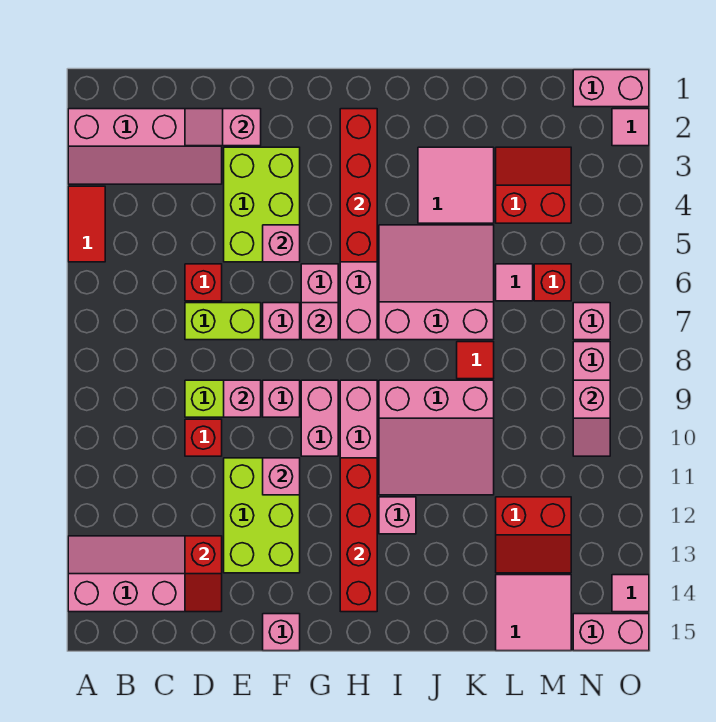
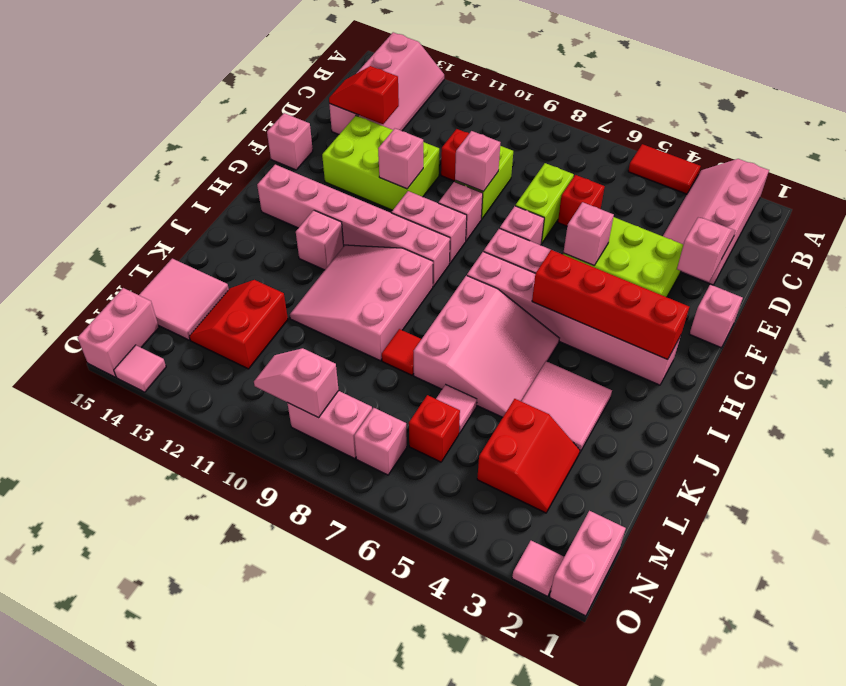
pink 1x1 brick [301,303,338,340] -> pink 1x1 brick moved to [690,285,743,348]
red 1x4 brick [340,458,377,612] -> none

